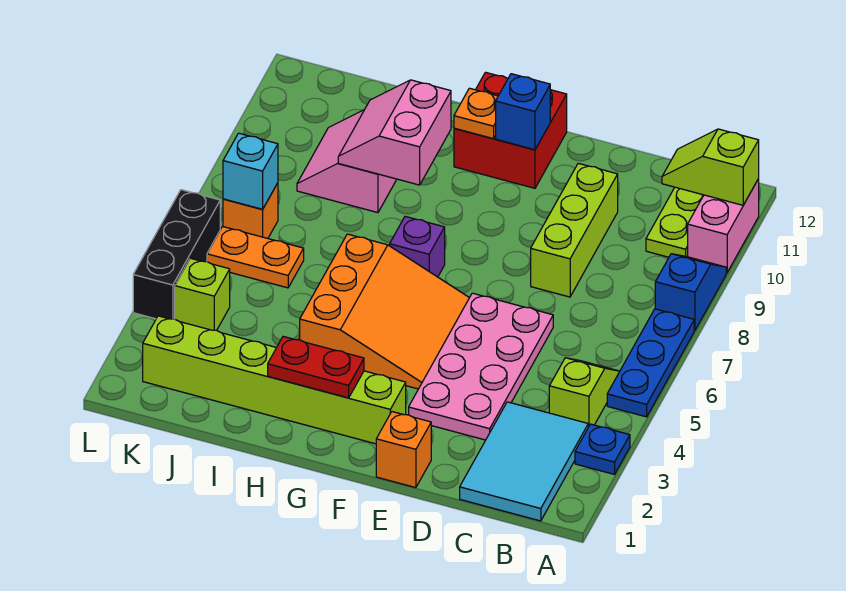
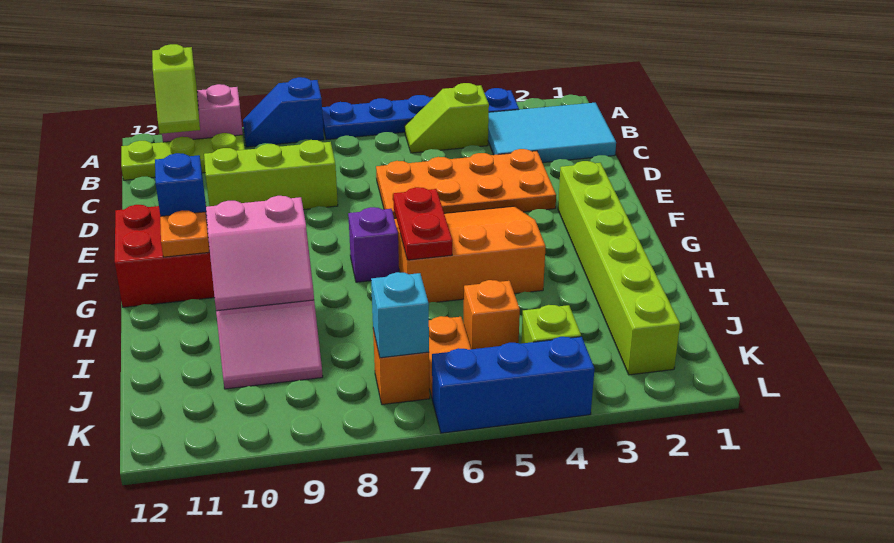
pink 2x4 plate [409,293,553,440] -> orange 2x4 plate [376,149,556,218]
orange 1x1 brick [376,412,431,488] -> orange 1x1 brick moved to [464,280,520,349]
red 1x2 plate [268,337,364,398] -> red 1x2 plate moved to [393,187,452,260]
black 1x3 brick [133,190,220,319] -> blue 1x3 brick [432,337,594,433]

